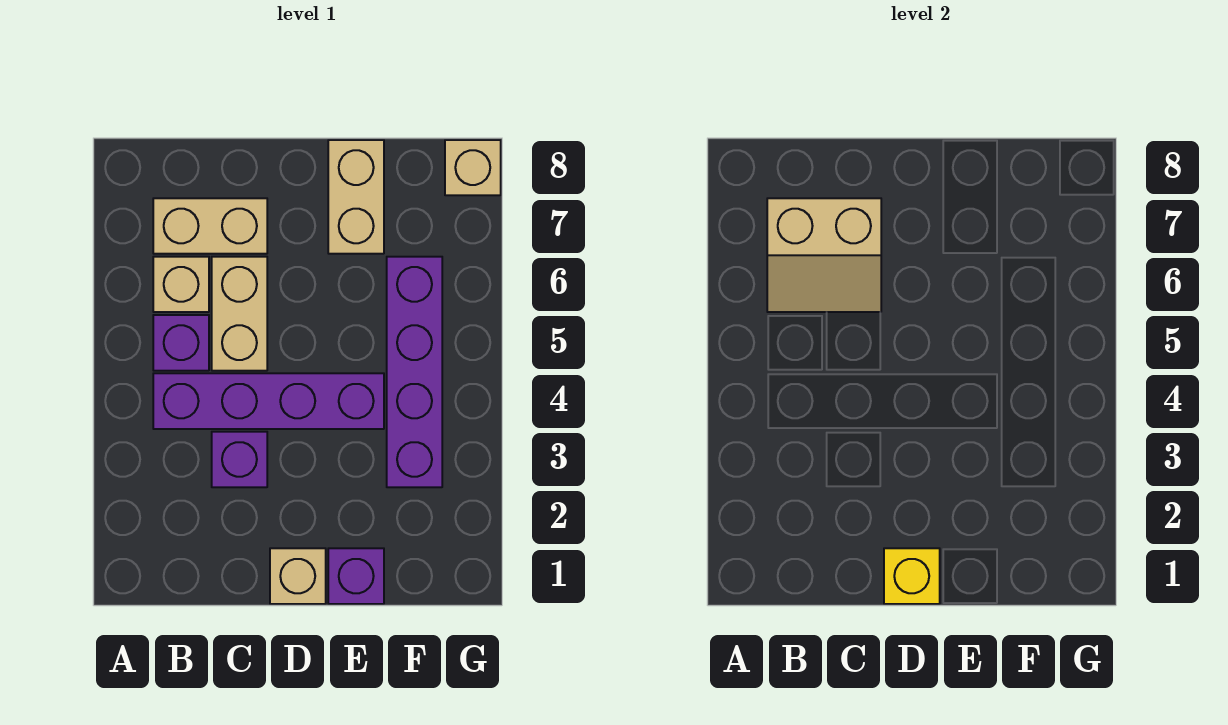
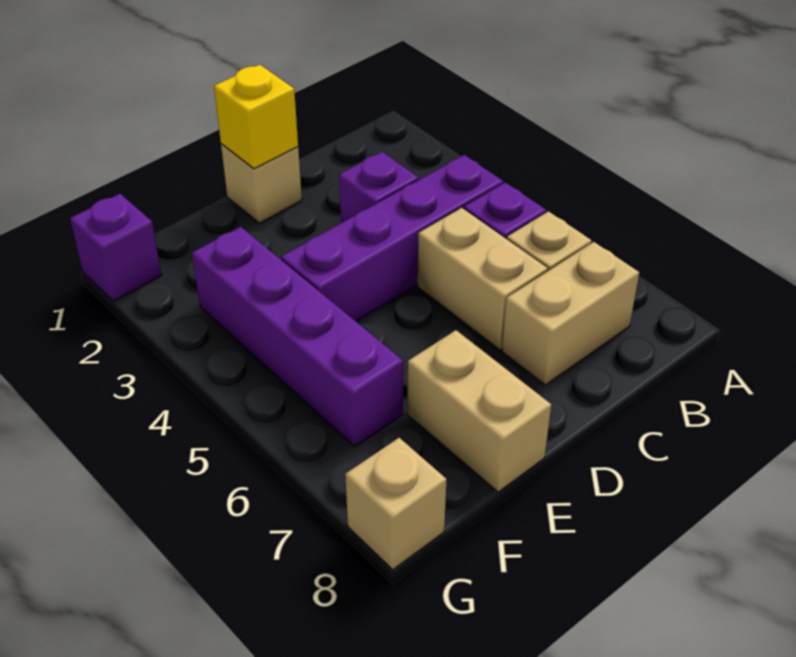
tan 2x2 slope [767,198,881,312] -> none
purple 1x1 brick [328,548,384,604] -> purple 1x1 brick moved to [70,194,162,301]

